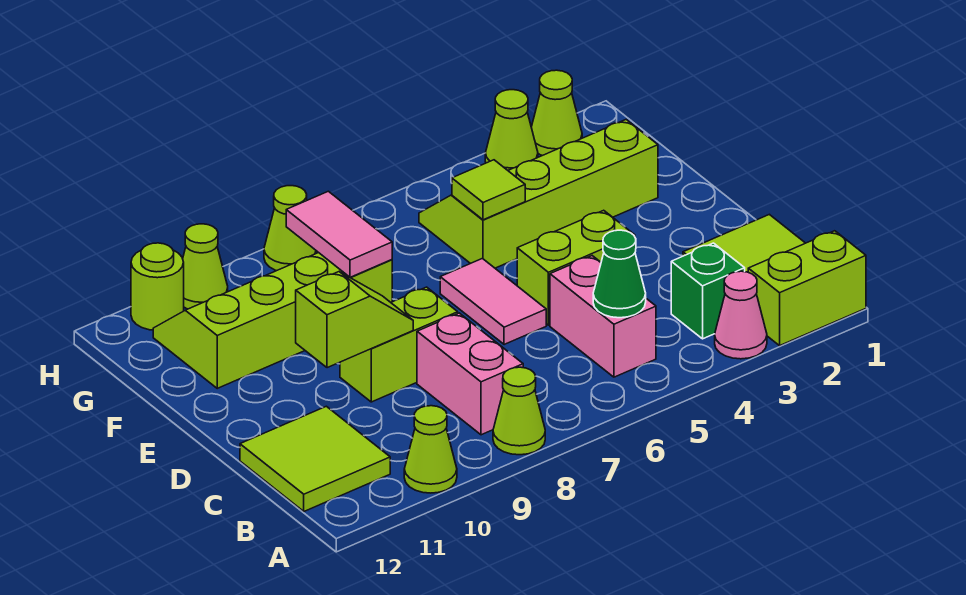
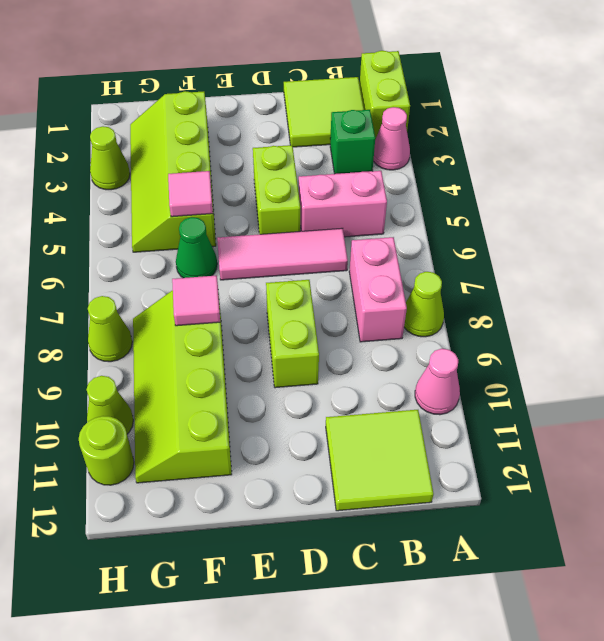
lime 1x1 cone [404,406,457,493] -> pink 1x1 cone [415,349,460,415]
green 1x1 cone [593,230,646,318] -> green 1x1 cone moved to [176,217,217,278]
pink 1x2 brick [417,313,523,435] -> pink 1x2 brick turned to [349,237,407,342]
pink 1x2 tile [440,259,546,345] -> pink 1x3 tile [217,228,348,280]
lime 1x2 slope [296,272,413,368] -> none
lime 1x1 tile [452,160,525,220] -> pink 1x1 tile [168,171,213,217]
pink 1x2 tile [286,191,392,278] -> pink 1x1 tile [172,275,220,326]
lime 1x1 cone [531,70,582,156] -> none

